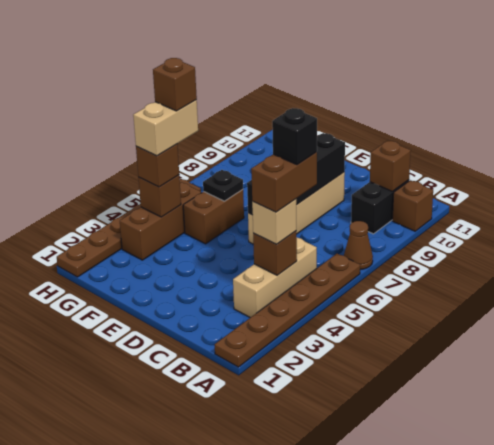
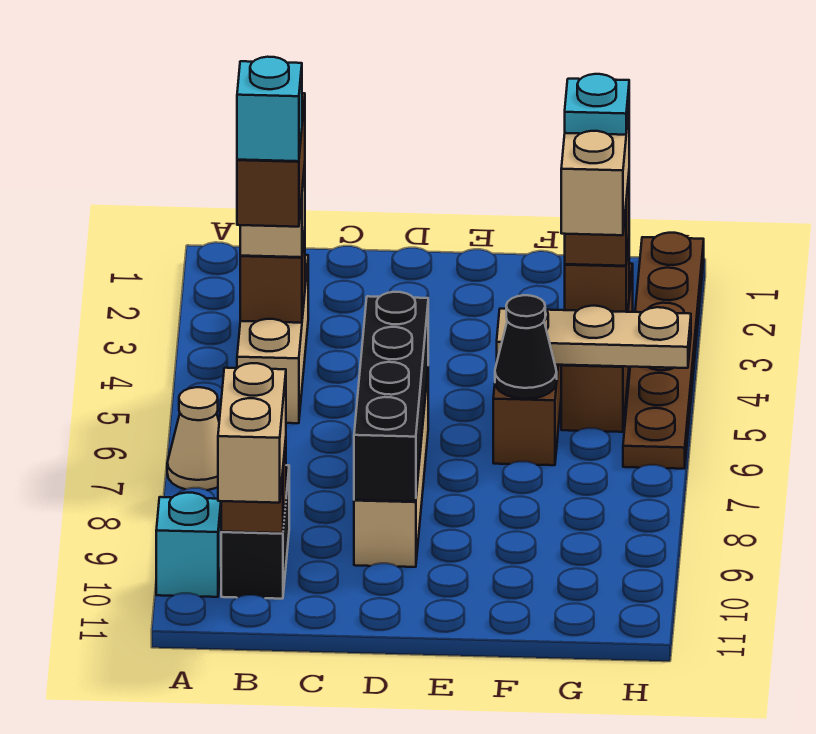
brown 1x6 plate [215,254,360,367] -> none
brown 1x1 cone [344,221,373,270] -> tan 1x1 cone [167,387,219,490]
brown 1x1 brick [392,180,433,231] -> cyan 1x1 brick [156,493,221,597]
black 1x1 brick [272,108,317,165] -> cyan 1x1 brick [237,57,302,161]
none -> tan 1x2 brick [218,363,286,503]
none -> tan 1x3 plate [497,306,691,368]
black 1x1 plate [203,170,243,201] -> black 1x1 cone [495,295,557,399]
none -> cyan 1x1 plate [565,74,629,135]
brown 1x1 brick [153,58,197,111] -> none

